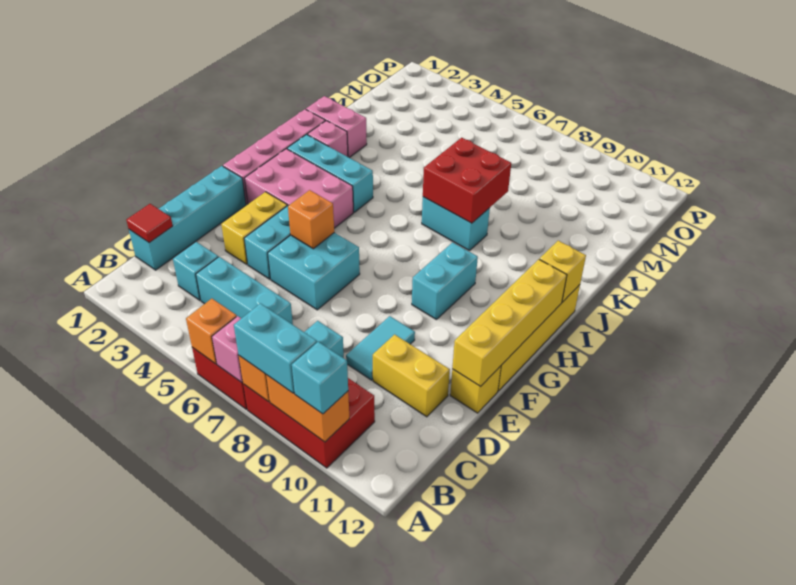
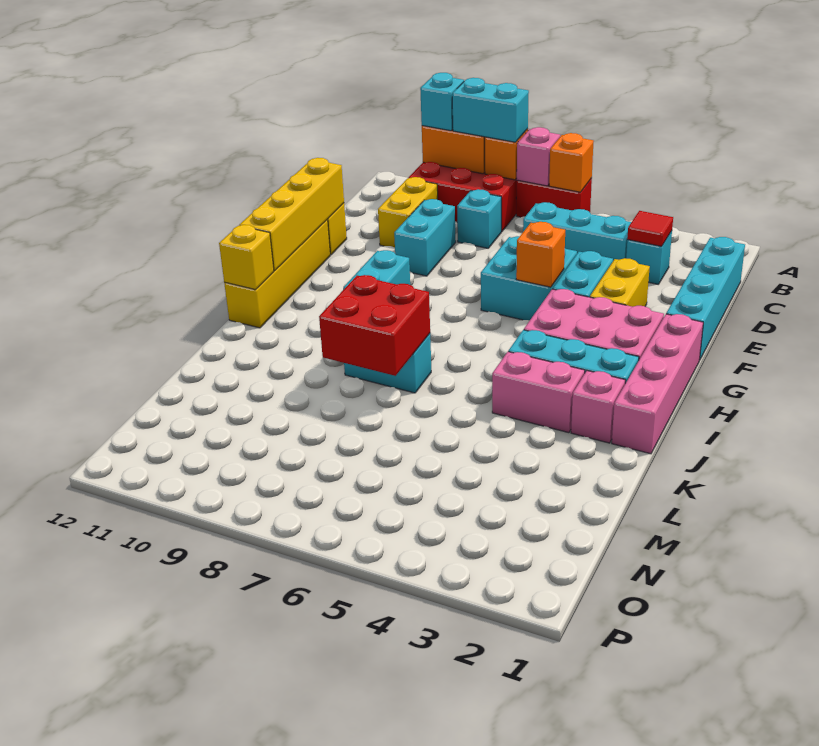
red 1x1 tile [126,204,173,243] -> red 1x1 tile moved to [627,211,673,246]
cyan 1x2 tile [346,316,415,380] -> cyan 1x2 brick [394,199,456,276]
yellow 1x2 brick [373,335,450,417] -> yellow 1x2 brick turned to [378,177,438,248]
pink 1x2 brick [306,96,367,158] -> pink 1x2 brick moved to [492,352,585,433]

